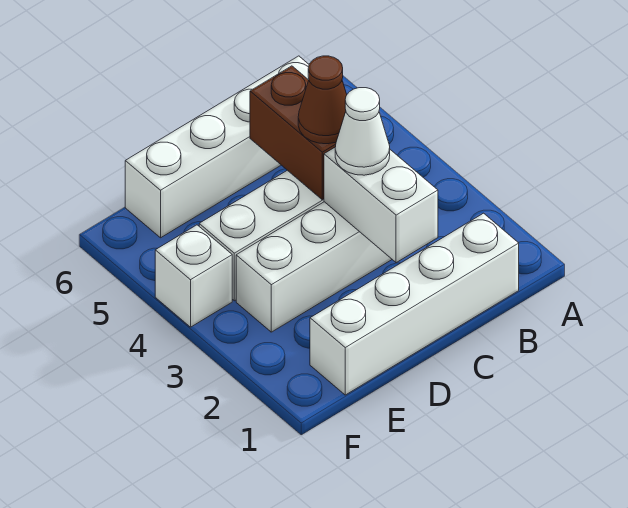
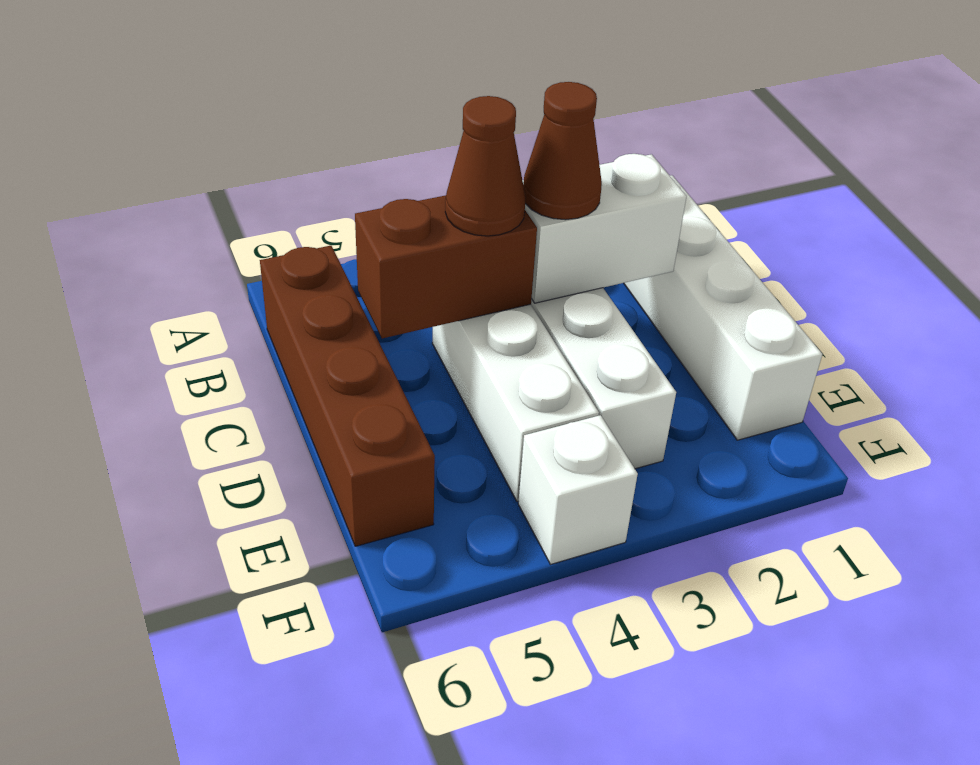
white 1x4 brick [125,56,309,238] -> brown 1x4 brick [260,246,435,546]
white 1x1 cone [335,88,390,175] -> brown 1x1 cone [523,82,602,220]

